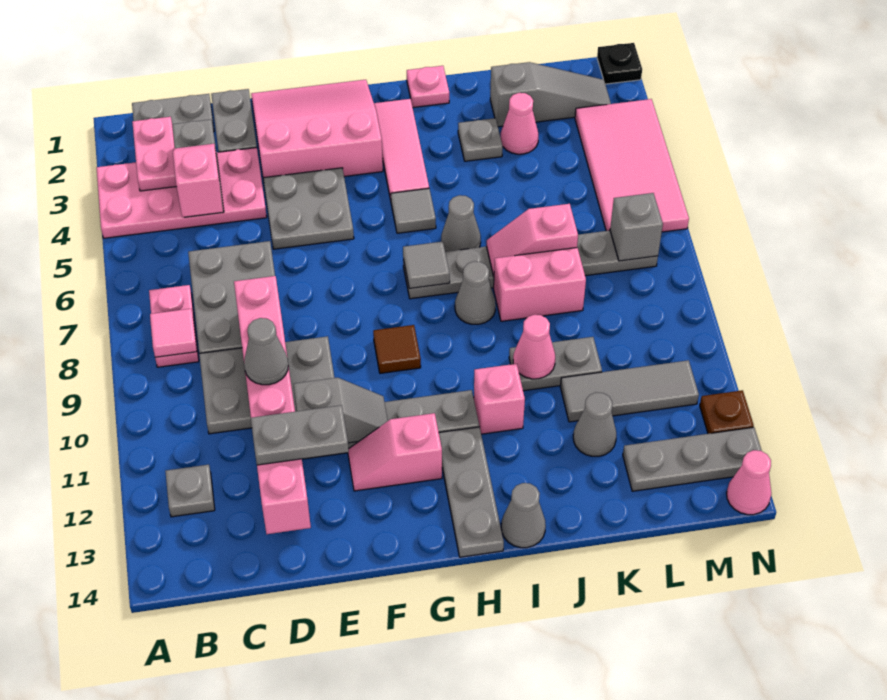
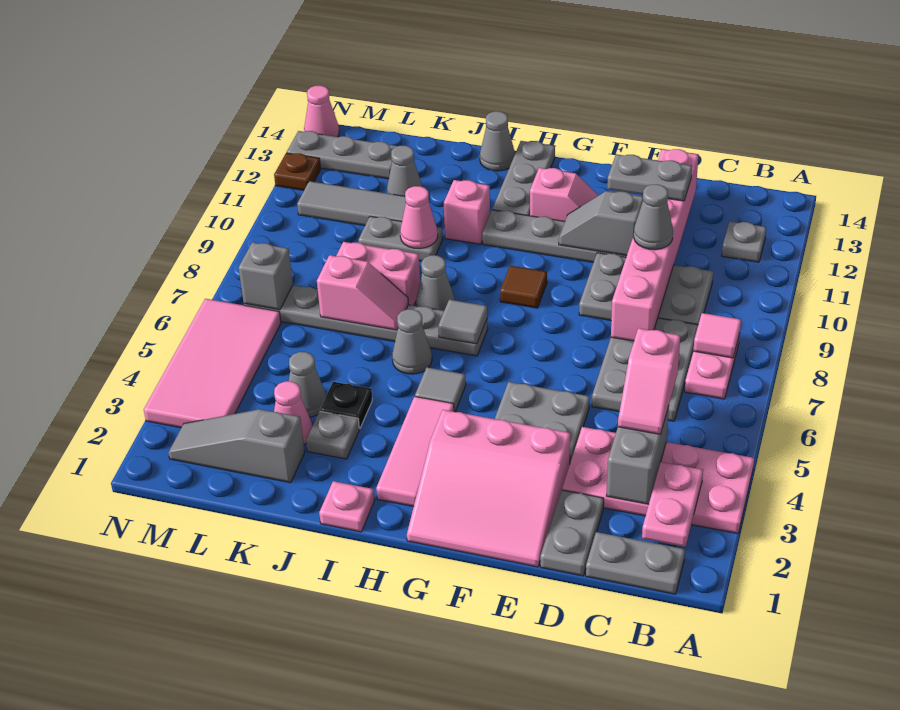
none -> grey 1x1 cone [289,352,326,417]
black 1x1 plate [597,43,642,84] -> black 1x1 plate moved to [320,382,372,428]

